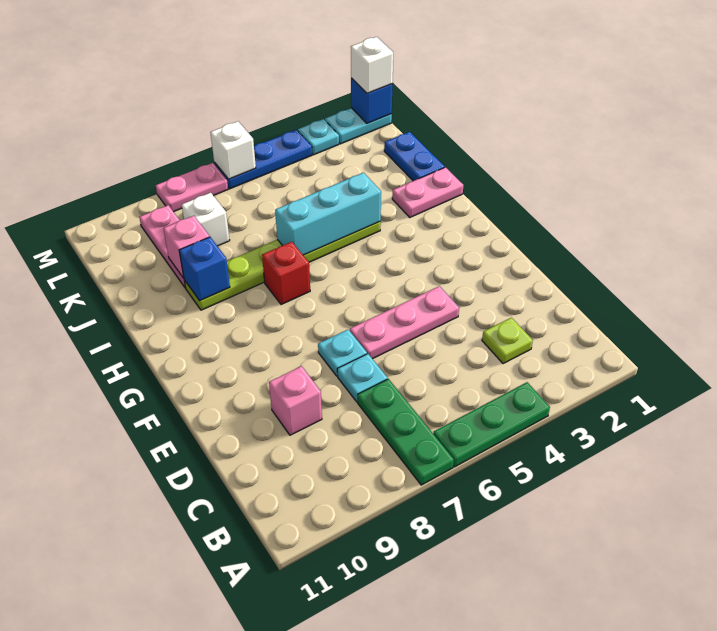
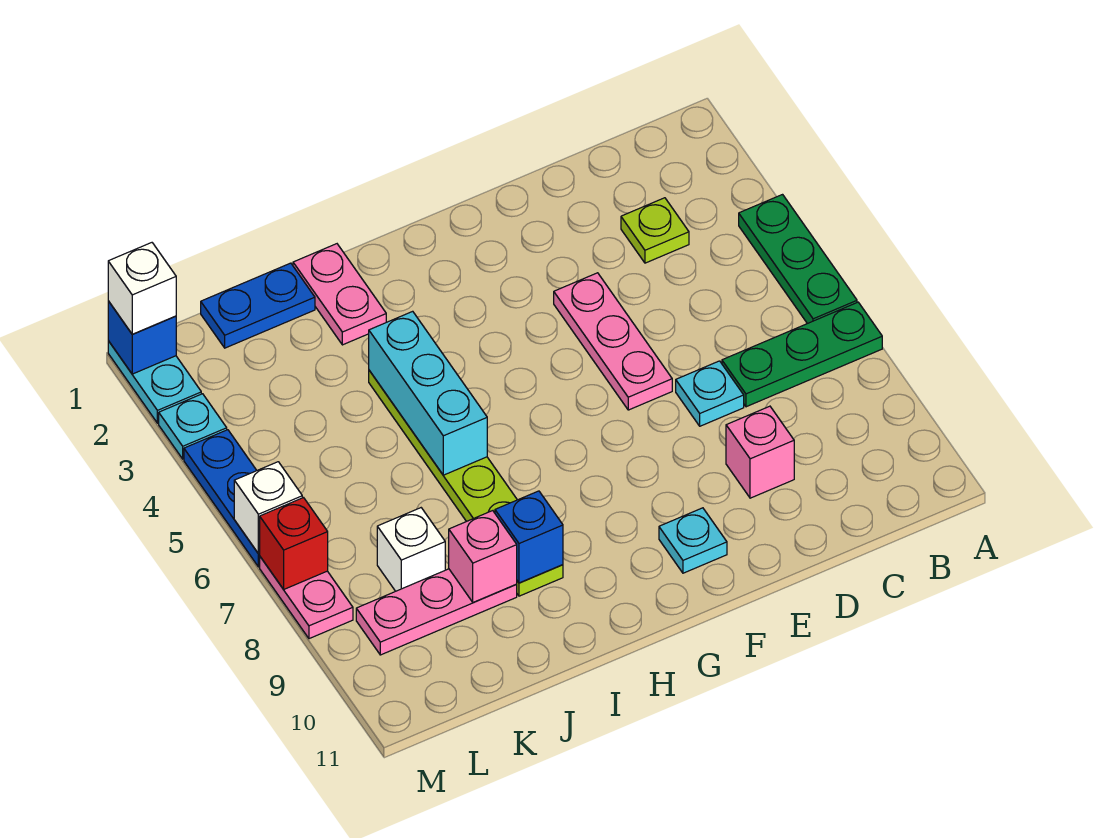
cyan 1x1 plate [318,330,367,376] -> cyan 1x1 plate moved to [659,508,727,573]
red 1x1 brick [262,242,310,305] -> red 1x1 brick moved to [260,498,328,589]

